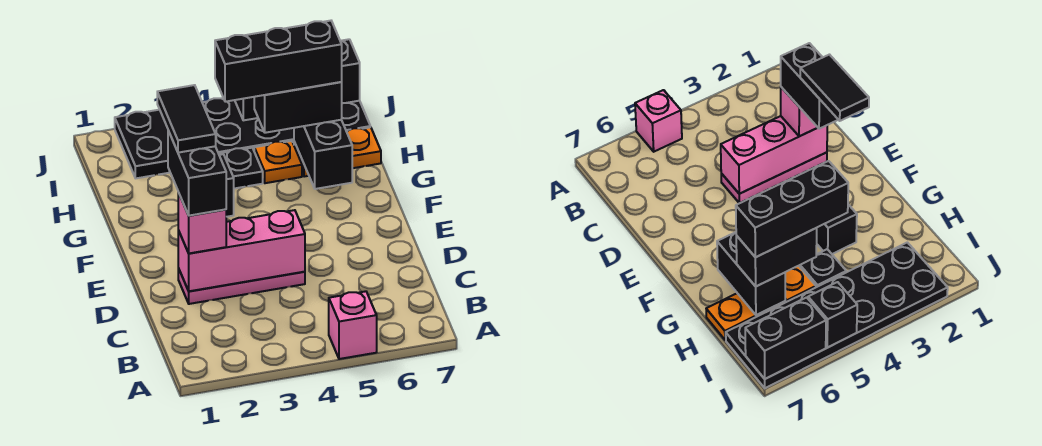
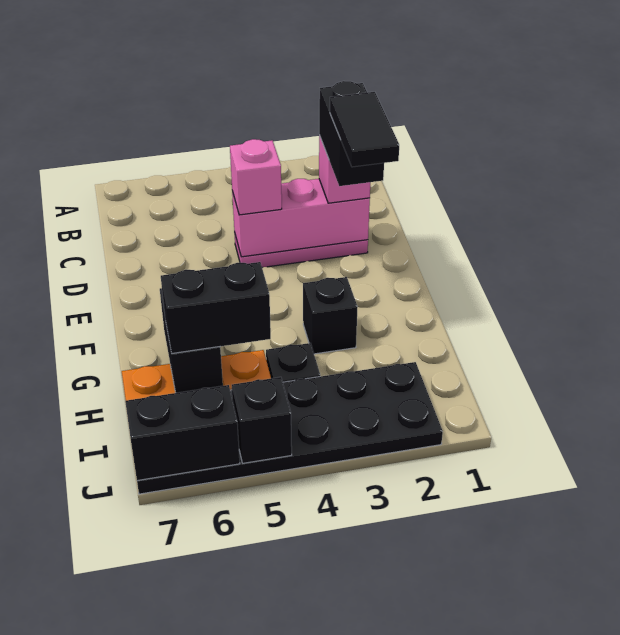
pink 1x1 brick [329,291,377,359] -> pink 1x1 brick moved to [230,139,282,215]
black 1x3 brick [215,21,342,102] -> none

